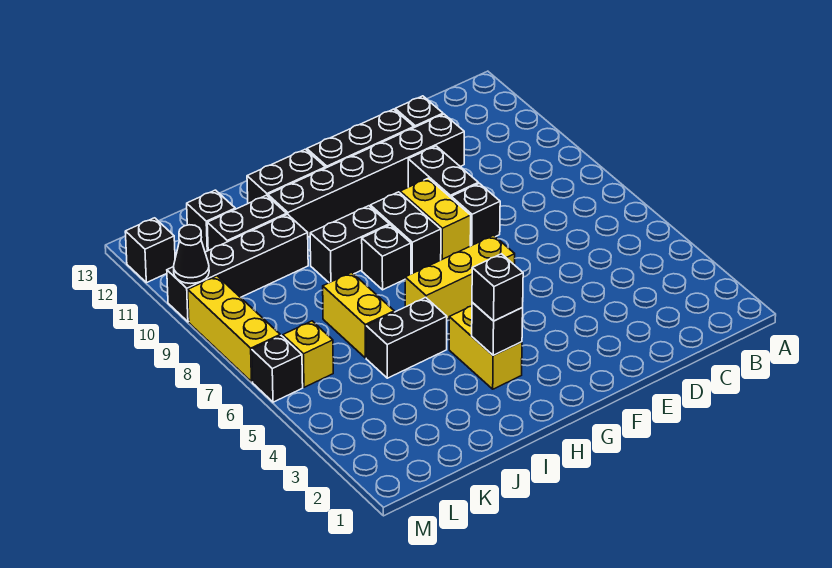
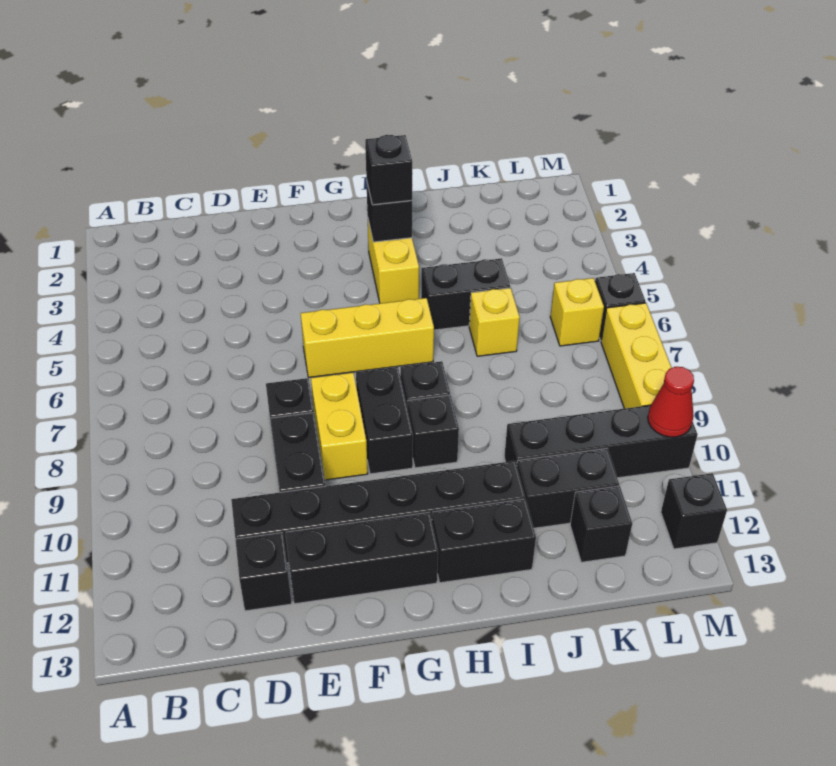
black 1x2 brick [310,206,389,283] -> black 1x1 brick [408,395,459,468]
yellow 1x2 brick [323,272,394,358] -> yellow 1x1 brick [469,288,520,356]
black 1x1 cone [174,225,209,283] -> red 1x1 cone [648,367,694,437]

